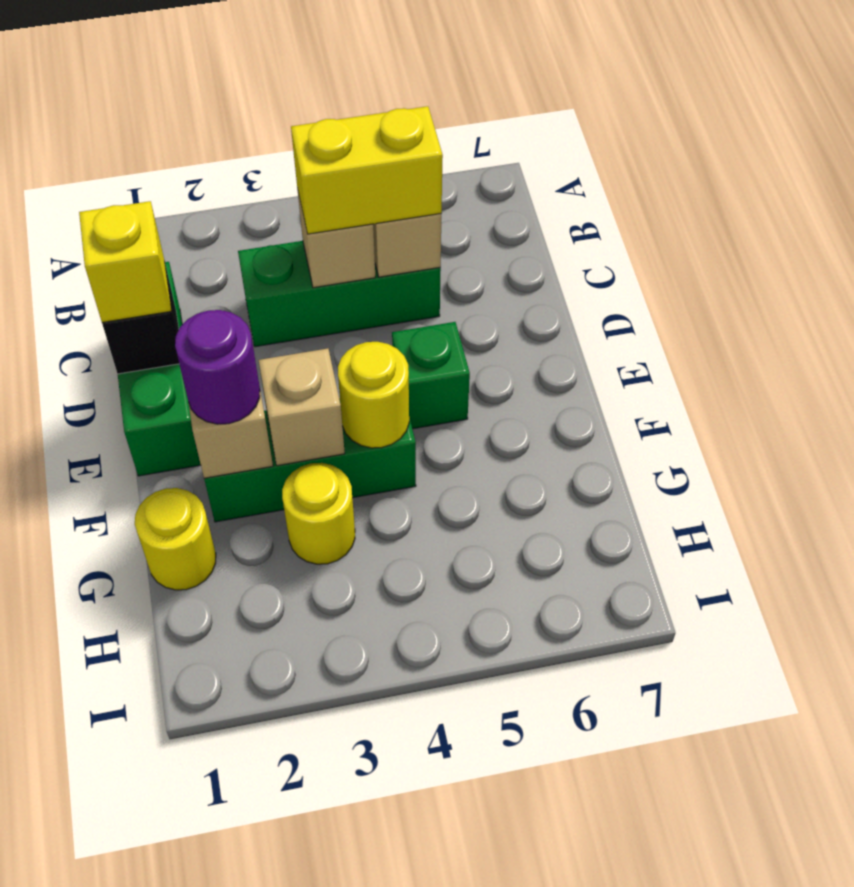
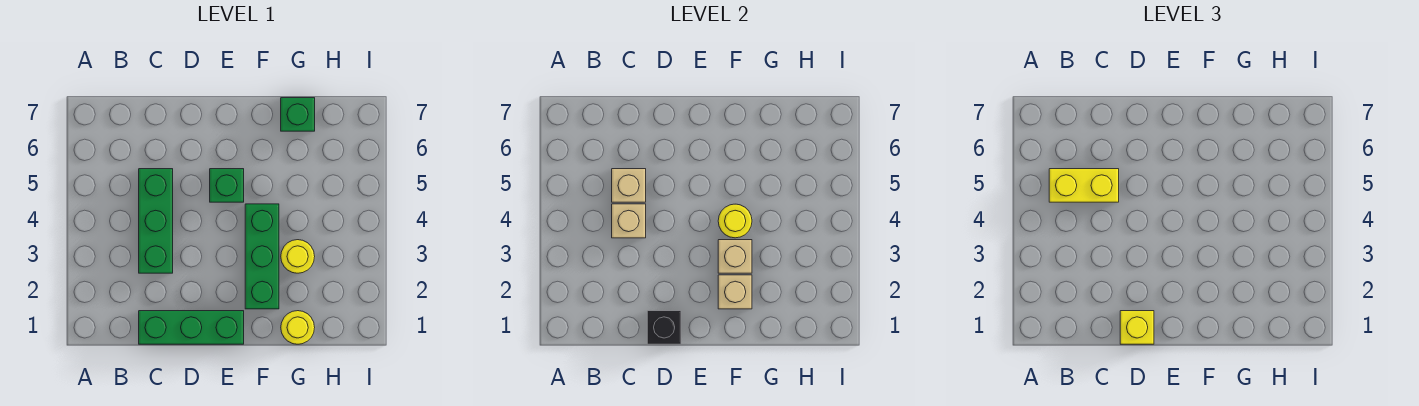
yellow 1x2 brick [291,106,443,234] -> yellow 1x2 brick turned to [1049,169,1119,202]
purple 1x1 round brick [175,310,260,424] -> none
none -> green 1x1 brick [281,98,315,131]

